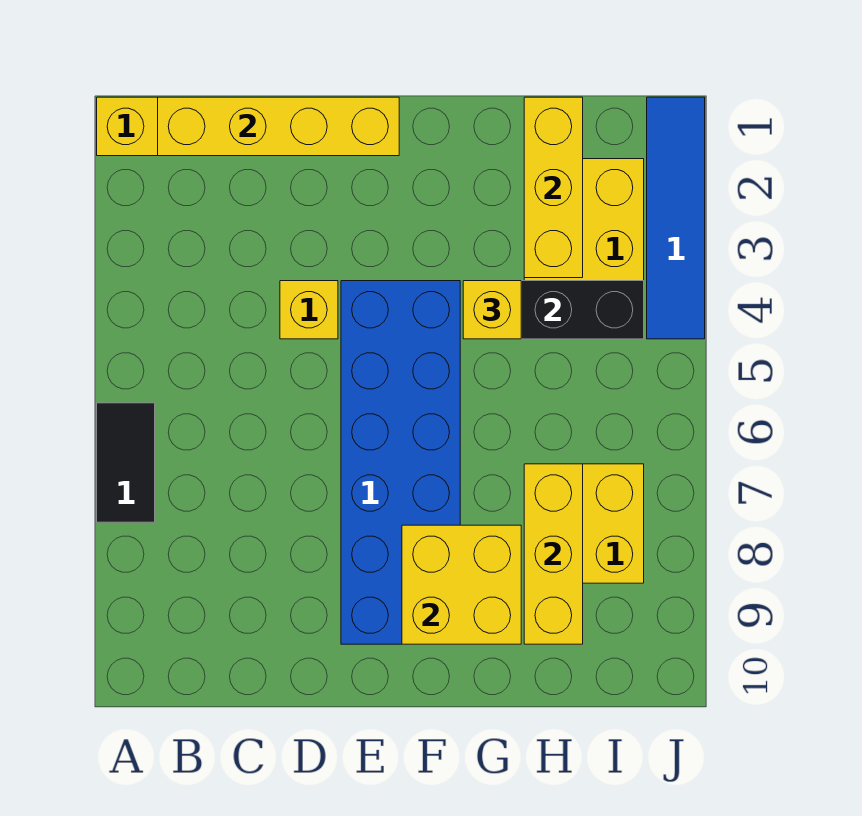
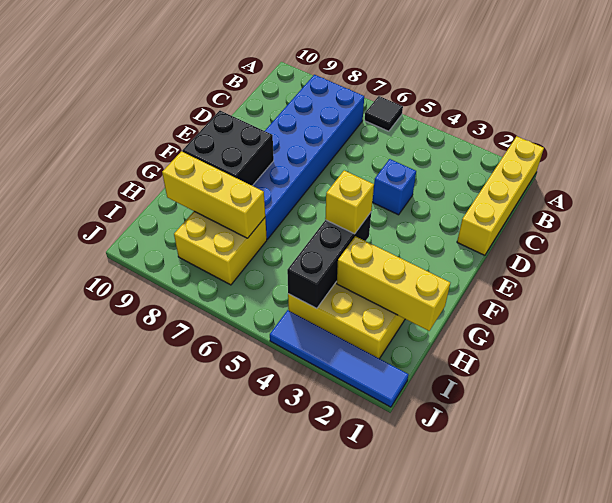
black 1x2 tile [97,403,155,522] -> black 1x1 tile [365,96,403,131]
yellow 1x4 brick [158,97,399,156] -> none
yellow 1x1 brick [280,281,338,339] -> blue 1x1 brick [372,159,416,215]
blue 2x6 brick [341,281,460,644] -> blue 2x6 brick turned to [253,75,364,239]
yellow 2x2 brick [402,525,521,644] -> black 2x2 brick [182,111,274,186]

